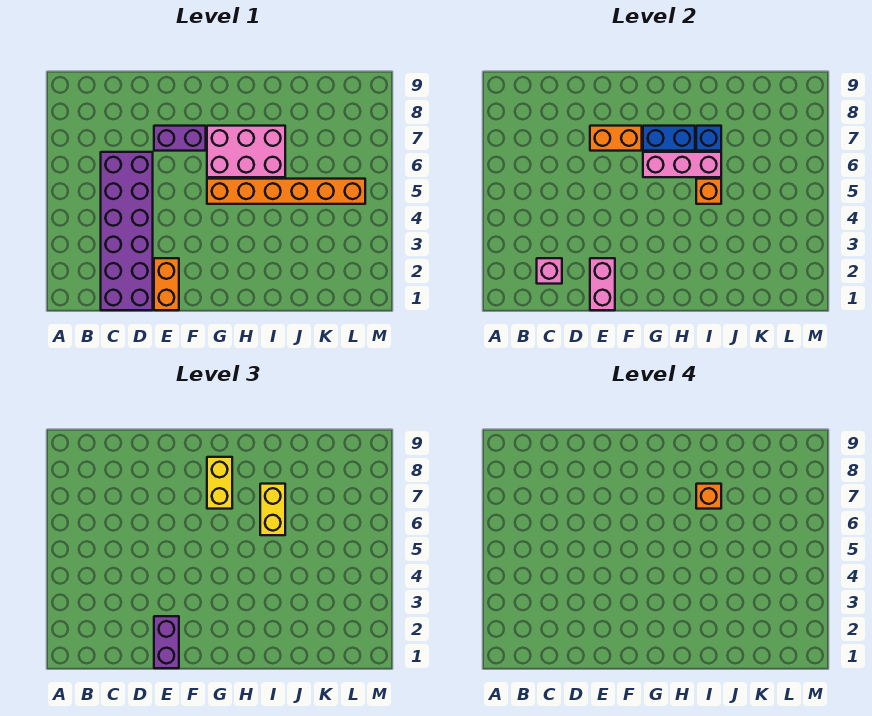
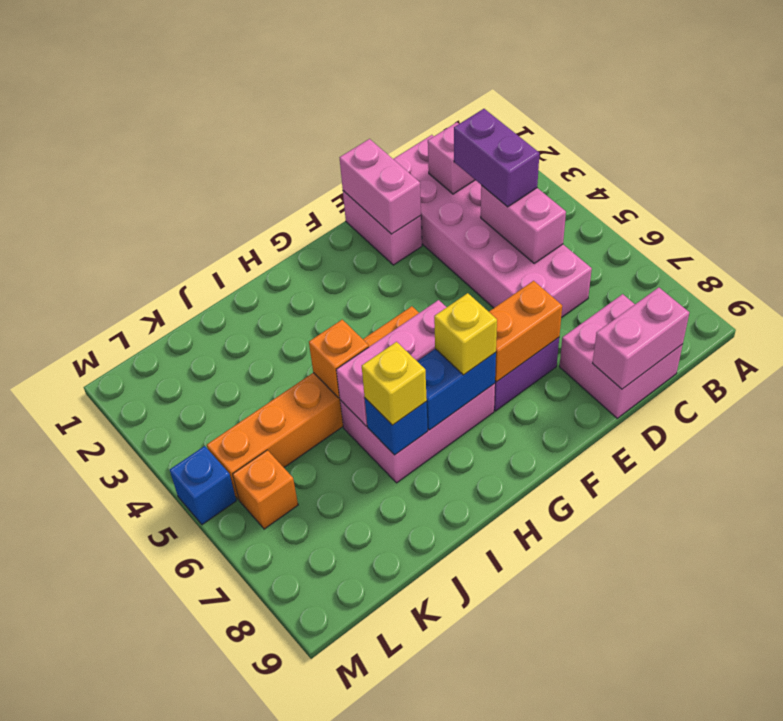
purple 2x6 brick [101,152,153,310] -> pink 2x6 brick [394,135,592,318]
none -> pink 1x2 brick [481,185,566,263]
none -> pink 2x2 brick [560,294,683,418]
none -> pink 1x2 brick [593,287,689,389]
orange 1x2 brick [154,258,179,310] -> pink 1x2 brick [343,191,422,265]
purple 1x2 brick [154,616,179,668] -> purple 1x2 brick moved to [454,109,539,207]
yellow 1x2 brick [207,457,232,509] -> yellow 1x1 brick [434,293,497,375]
yellow 1x2 brick [260,484,285,535] -> yellow 1x1 brick [362,342,427,425]
orange 1x1 brick [696,484,721,509] -> orange 1x1 brick moved to [233,450,298,529]
none -> blue 1x1 brick [170,446,236,525]

